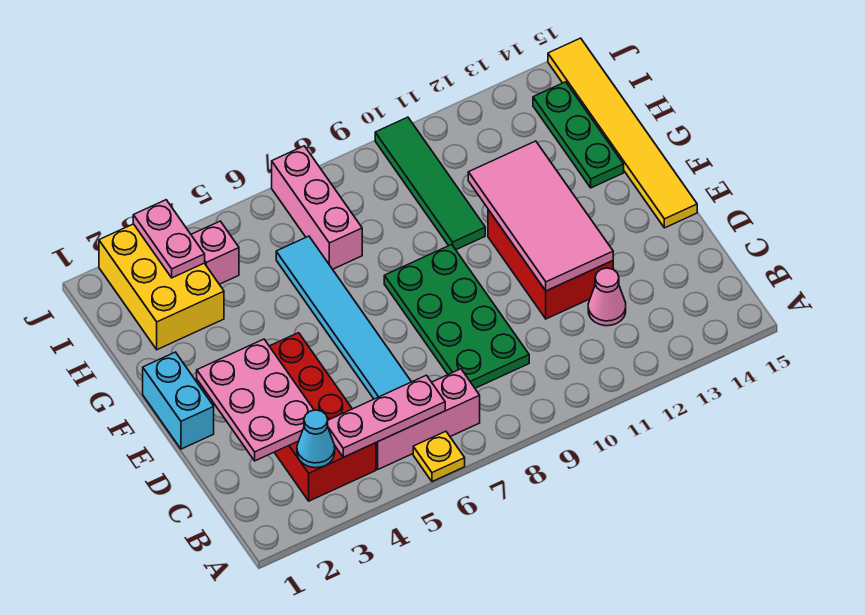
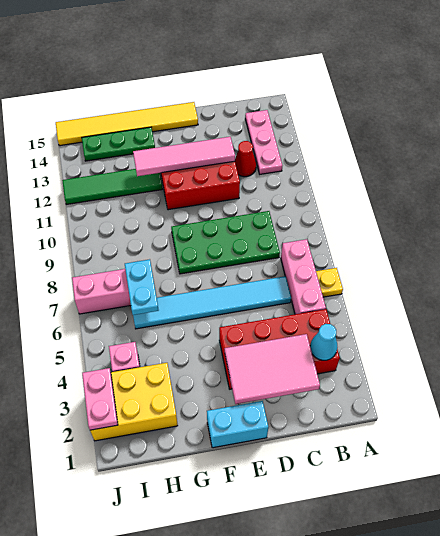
pink 1x3 plate [328,375,445,457] -> pink 1x3 plate moved to [245,110,282,174]
pink 2x3 plate [197,339,314,461] -> pink 2x3 tile [225,334,320,404]
pink 1x1 cone [588,268,626,326] -> red 1x1 cone [235,141,256,177]
pink 2x4 tile [468,141,613,291] -> pink 1x4 tile [133,137,235,176]
green 1x4 tile [375,117,485,250] -> green 1x4 tile moved to [62,169,163,204]
none -> cyan 1x2 plate [125,259,159,315]
pink 1x2 plate [133,200,205,278] -> pink 1x2 plate turned to [82,368,118,430]

